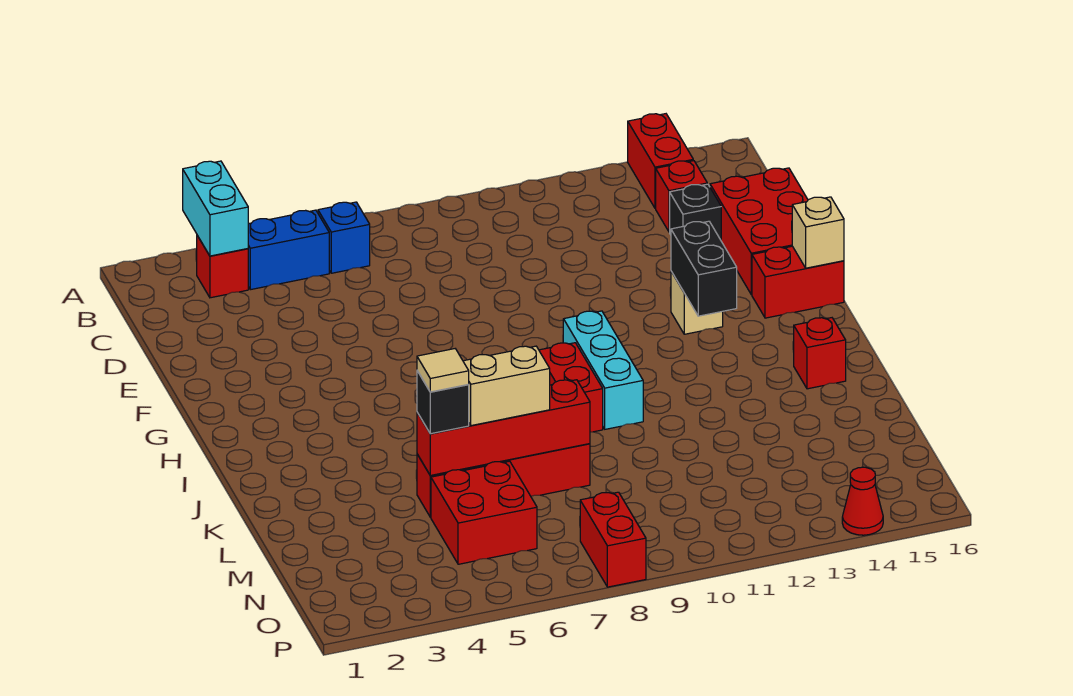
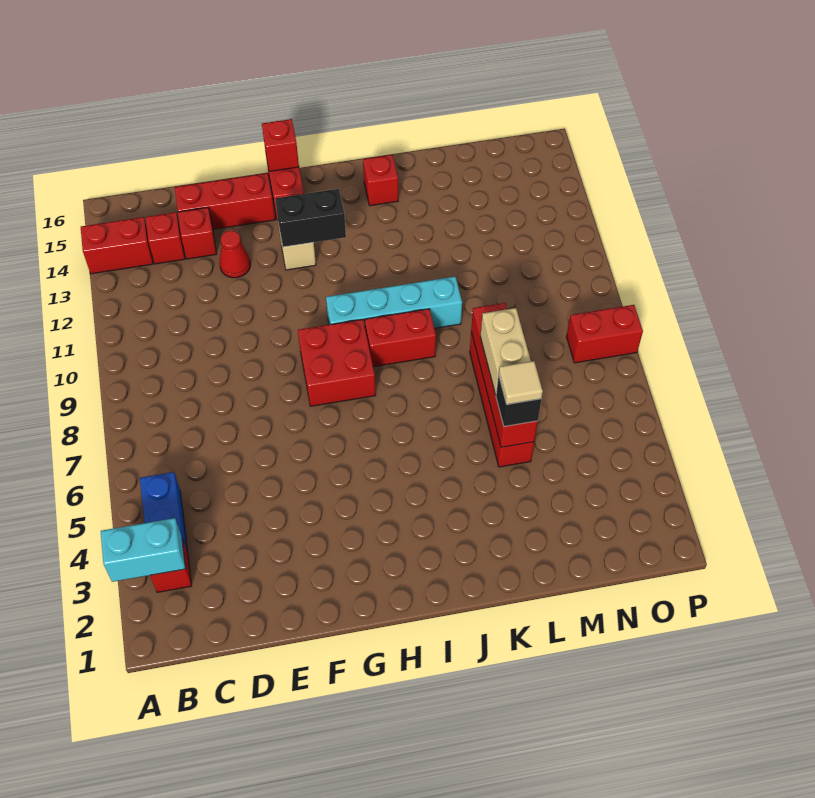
blue 1x1 brick [318,202,370,273] -> none
black 1x1 brick [670,184,721,240] -> red 1x1 brick [178,208,216,259]
red 2x3 brick [710,168,808,295] -> red 1x3 brick [175,173,275,229]
tan 1x1 brick [792,197,844,268] -> red 1x1 brick [262,119,299,171]
cyan 1x3 brick [563,311,643,429] -> cyan 1x4 brick [326,277,462,328]
red 2x2 brick [431,461,537,564] -> red 2x2 brick moved to [298,319,376,406]
red 1x1 cone [842,467,883,535] -> red 1x1 cone moved to [219,231,250,278]

